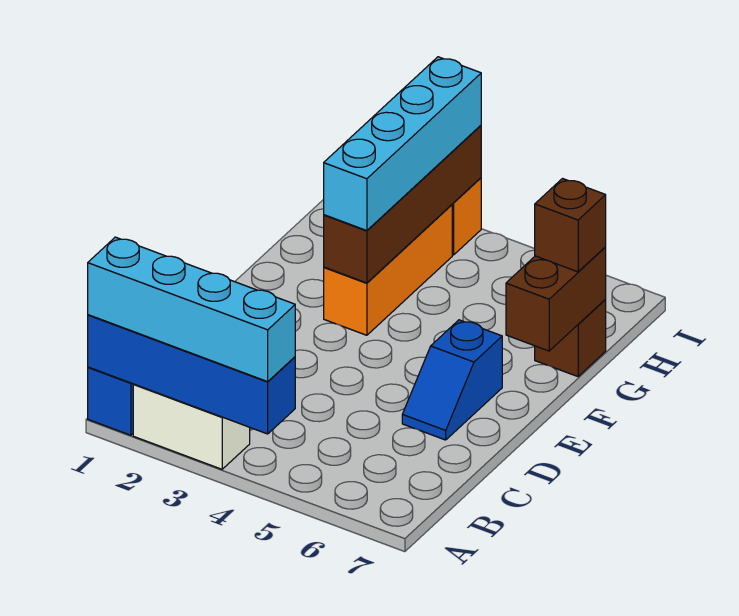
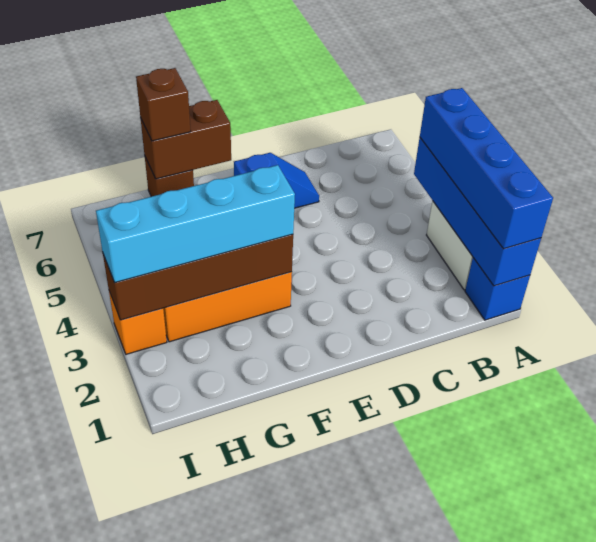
cyan 1x4 brick [88,237,295,382] -> blue 1x4 brick [420,88,553,249]

